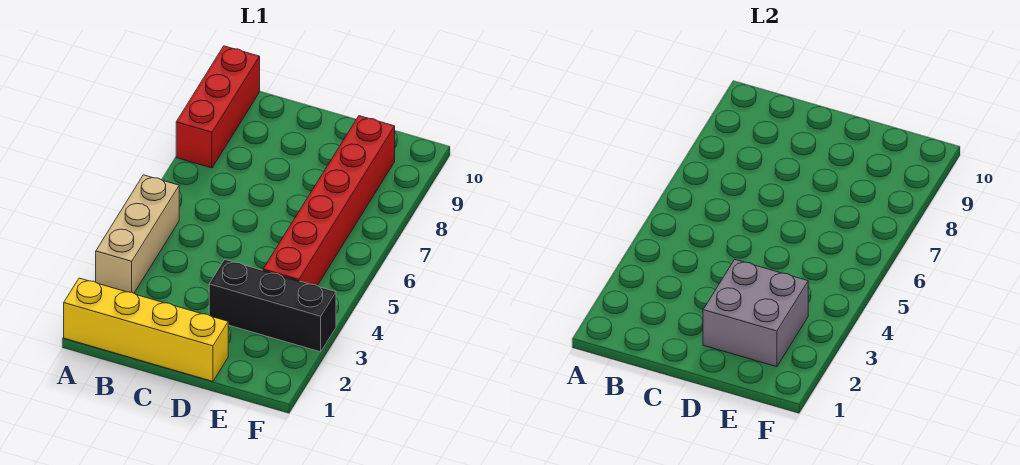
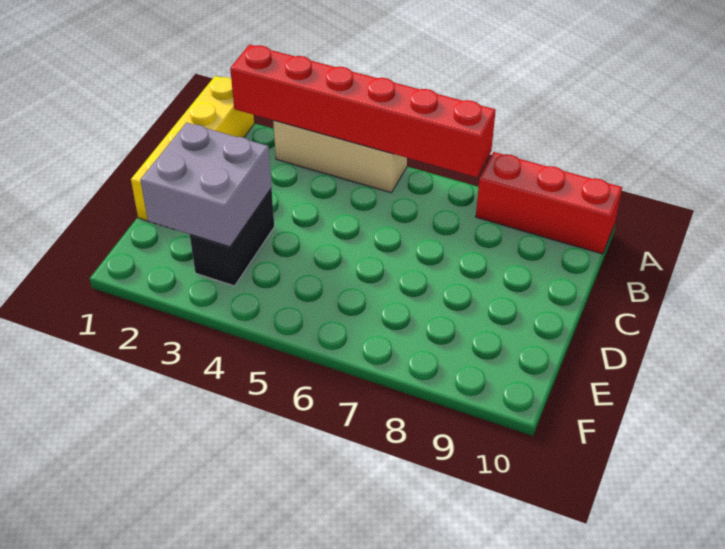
black 1x3 brick [209,260,336,352] -> black 1x2 brick [190,188,274,286]
red 1x6 brick [263,116,395,286] -> red 1x6 brick moved to [230,45,496,177]

